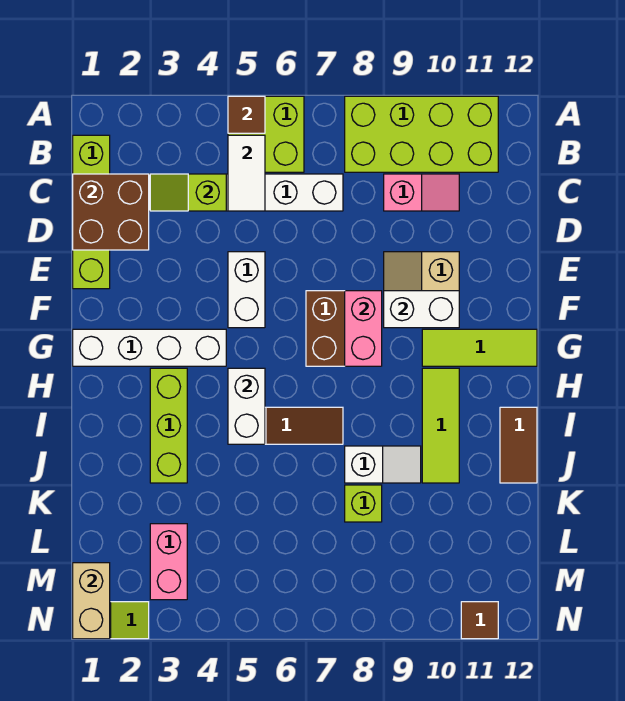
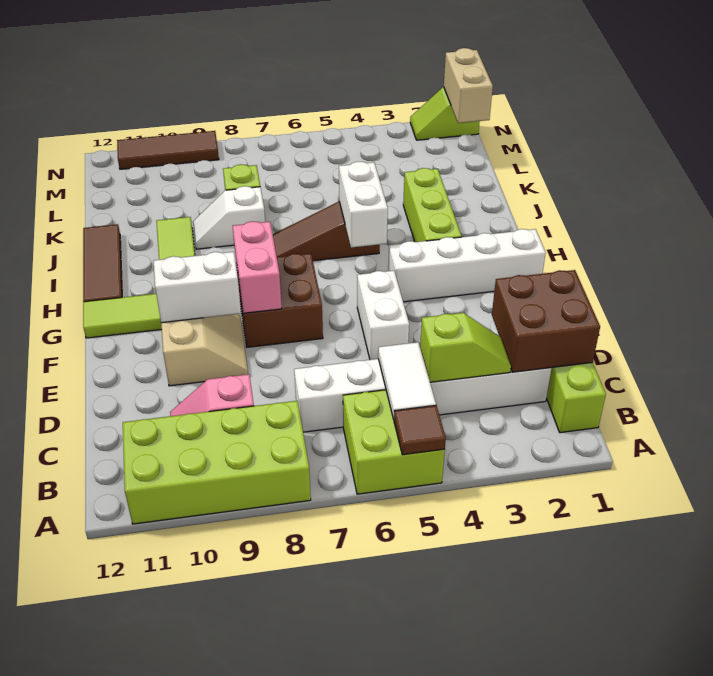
brown 1x2 tile [500,407,537,483] -> brown 1x3 tile [83,224,122,302]
pink 1x2 brick [150,524,187,600] -> none
brown 1x1 tile [461,602,498,639] -> brown 1x3 tile [117,131,219,169]

